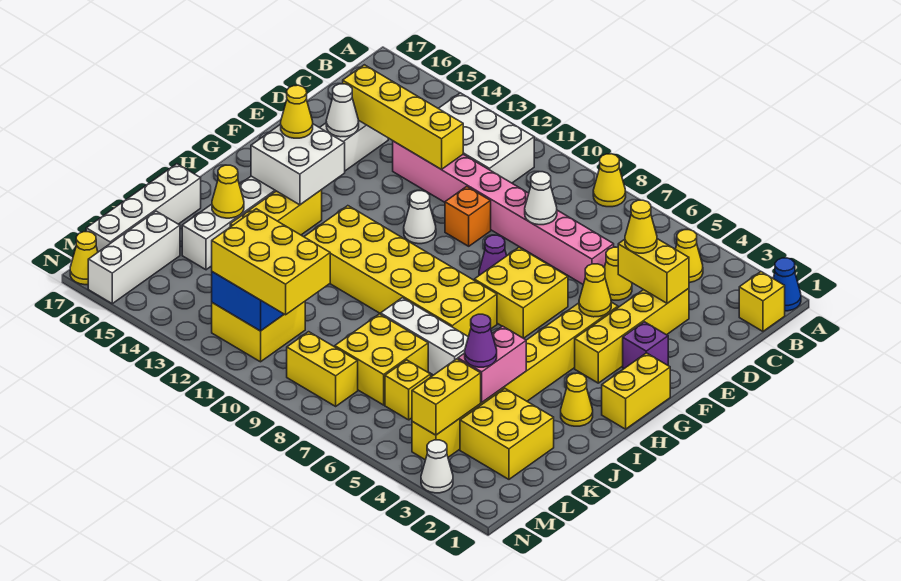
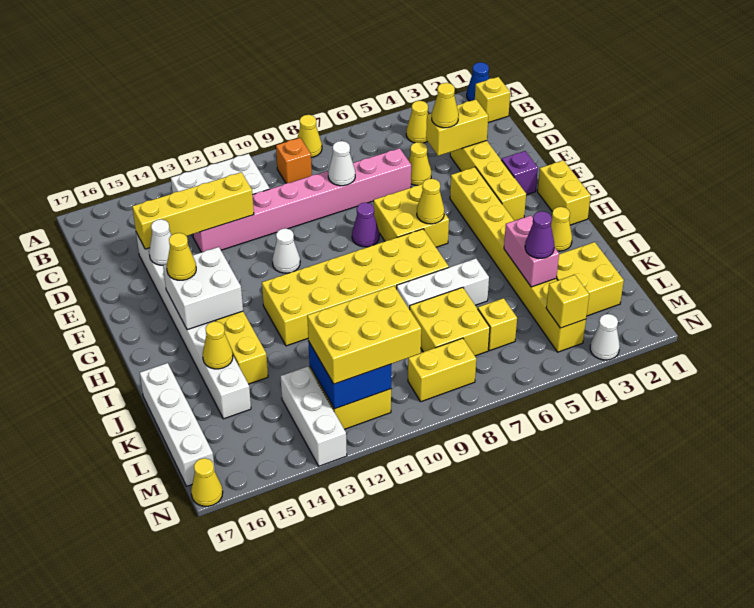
orange 1x1 brick [445,186,491,246] -> orange 1x1 brick moved to [276,138,312,183]
yellow 1x1 cone [579,264,611,317] -> yellow 1x1 cone moved to [417,179,444,224]
yellow 1x2 brick [412,359,481,435] -> yellow 1x1 brick [546,275,589,328]
white 1x3 brick [88,211,180,304] -> white 1x3 brick moved to [281,366,347,466]

